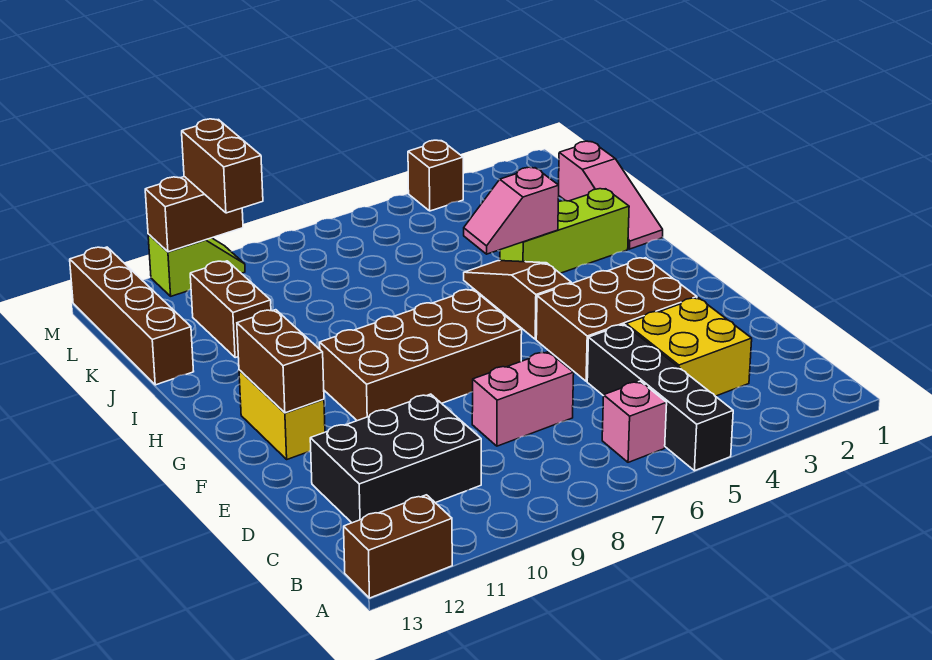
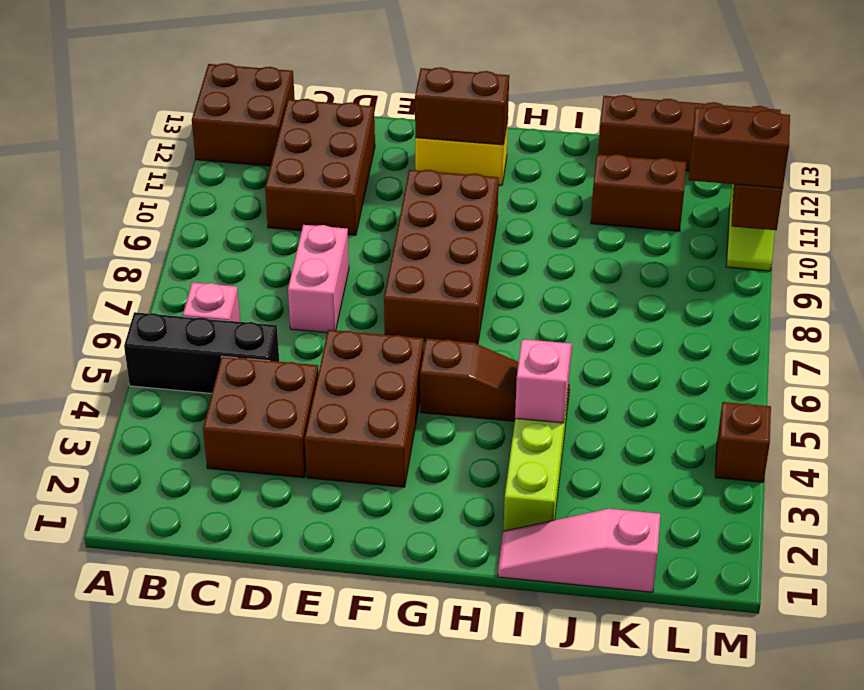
black 1x4 brick [587,324,733,471] -> black 1x3 brick [124,312,279,393]
brown 1x2 brick [344,495,452,598] -> brown 2x2 brick [192,63,295,166]
yellow 2x2 brick [626,298,752,396] -> brown 2x2 brick [203,356,318,478]
black 2x3 brick [310,394,481,523] -> brown 2x3 brick [265,99,375,235]

